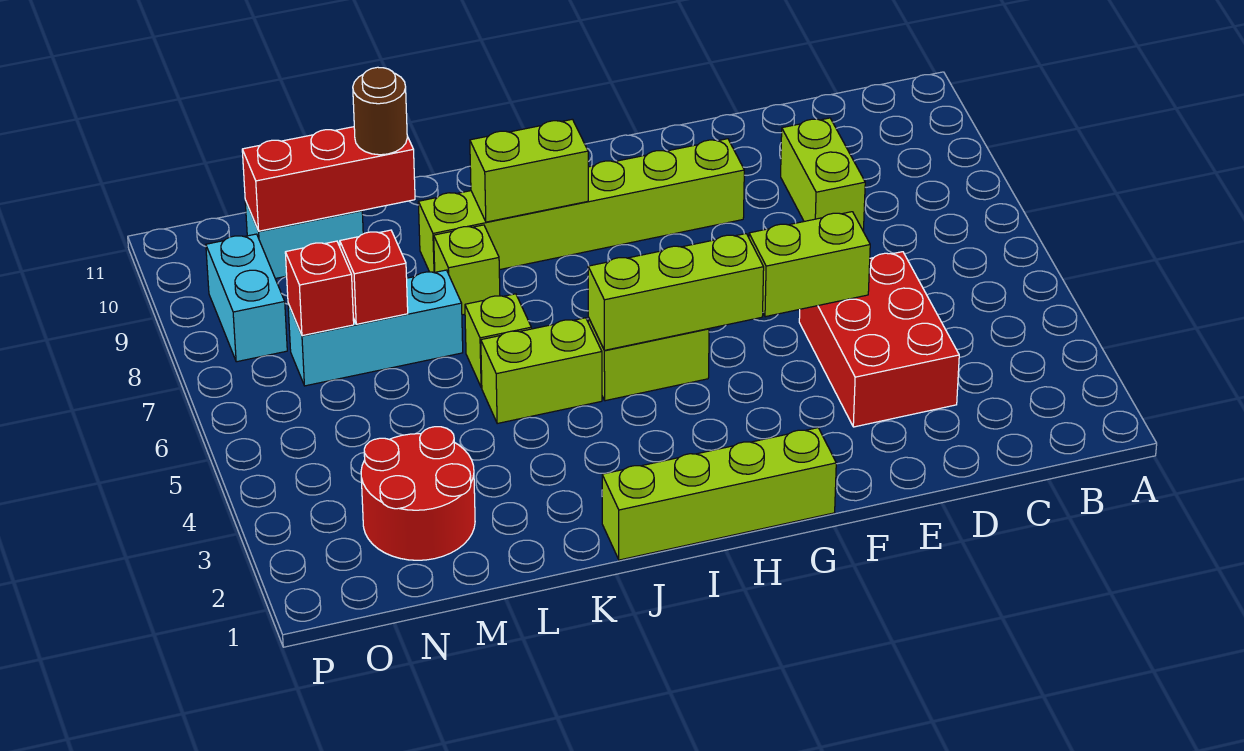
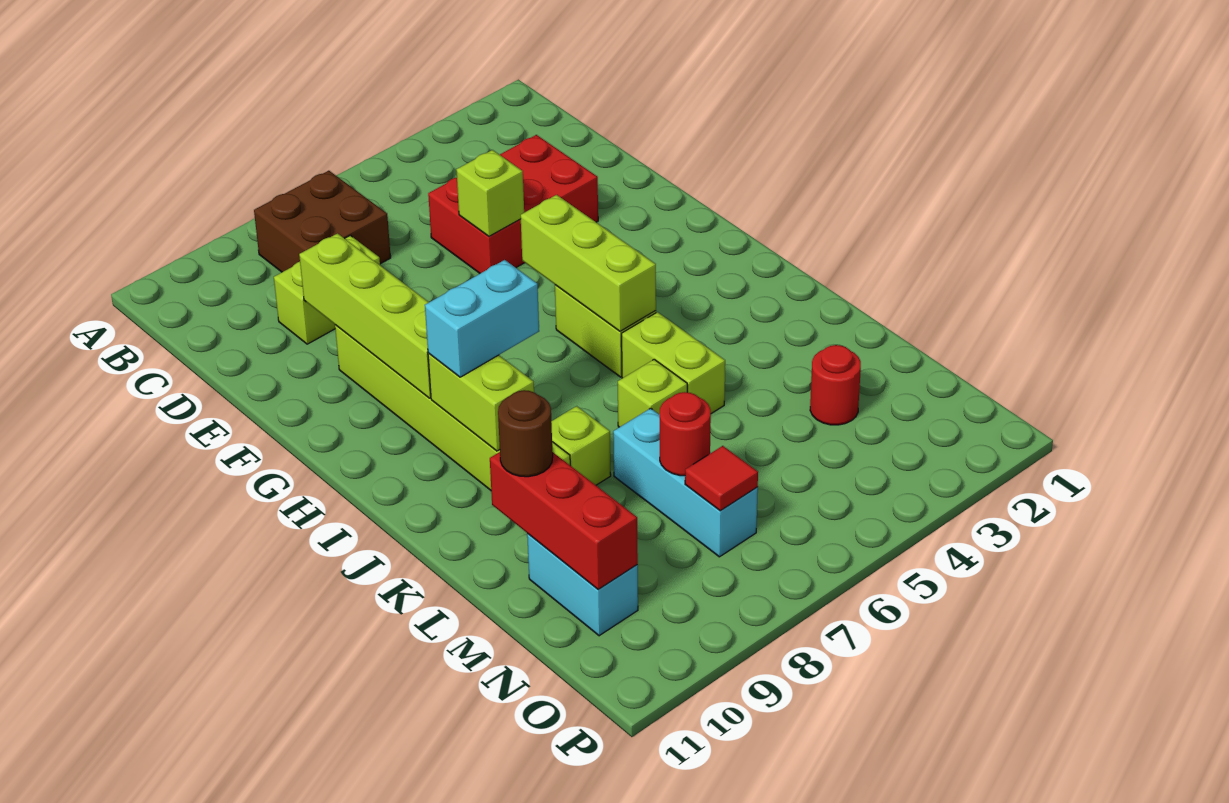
none -> brown 2x2 brick [254,171,391,272]
lime 1x2 brick [749,212,870,317] -> lime 1x1 brick [456,150,524,236]
lime 1x4 brick [602,428,836,560] -> lime 1x4 brick moved to [299,233,431,398]
red 2x2 round brick [361,427,475,560] -> red 1x1 round brick [810,345,861,425]
red 1x1 brick [340,230,408,324] -> red 1x1 round brick [660,392,711,476]
red 1x1 brick [285,241,354,336] -> red 1x1 tile [685,446,758,511]
cyan 1x2 brick [206,234,287,362] -> cyan 1x2 brick moved to [425,260,539,377]

